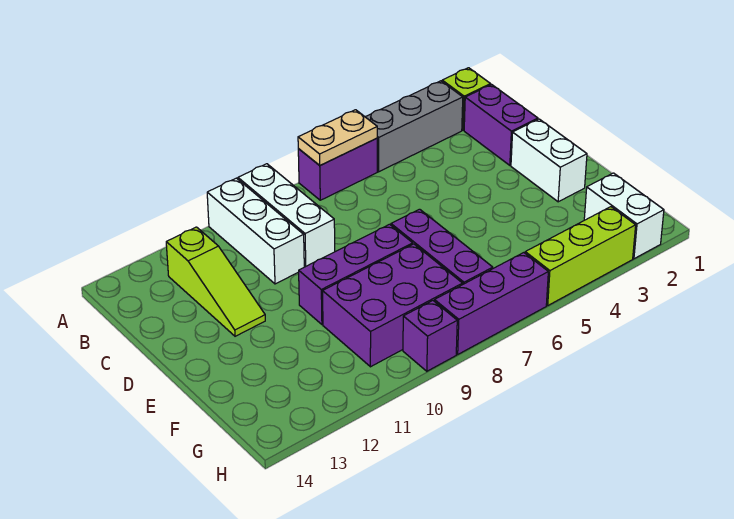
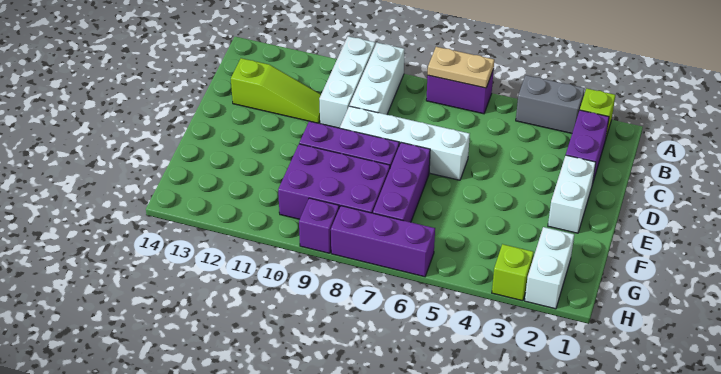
grey 1x3 brick [366,81,463,172] -> grey 1x2 brick [516,75,585,133]
lime 1x3 slope [166,227,265,336] -> lime 1x3 slope turned to [231,58,321,123]
none -> white 1x4 brick [340,106,470,180]
lime 1x3 brick [525,207,636,305] -> lime 1x1 brick [492,244,534,301]

